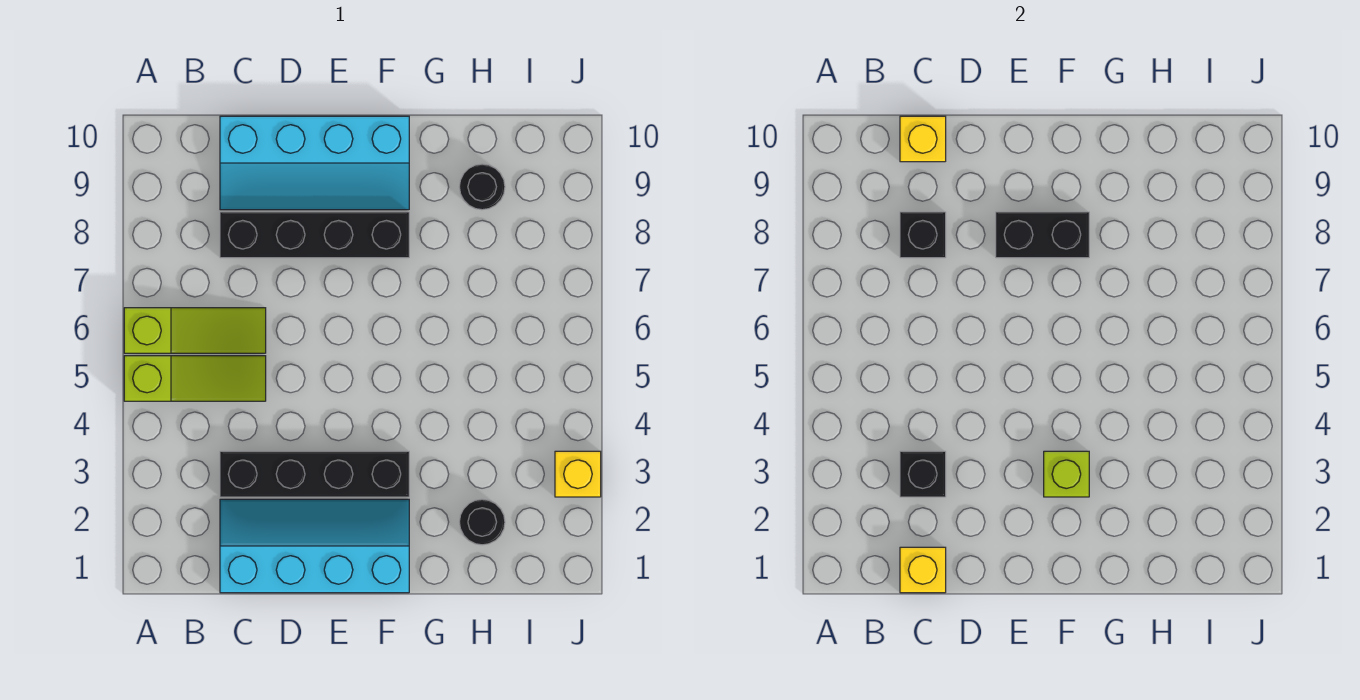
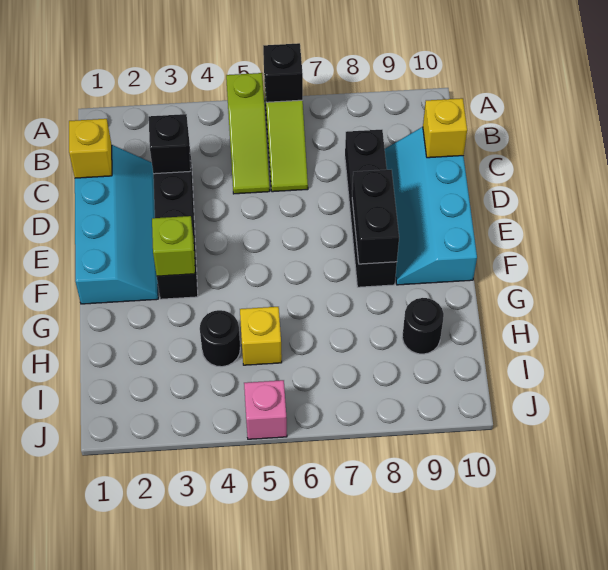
black 1x1 brick [900,212,946,258] -> black 1x1 brick moved to [263,43,303,102]
black 1x1 round brick [459,499,505,545] -> black 1x1 round brick moved to [200,310,240,367]
yellow 1x1 brick [555,451,601,497] -> yellow 1x1 brick moved to [240,307,282,365]
none -> pink 1x1 brick [244,380,287,439]

